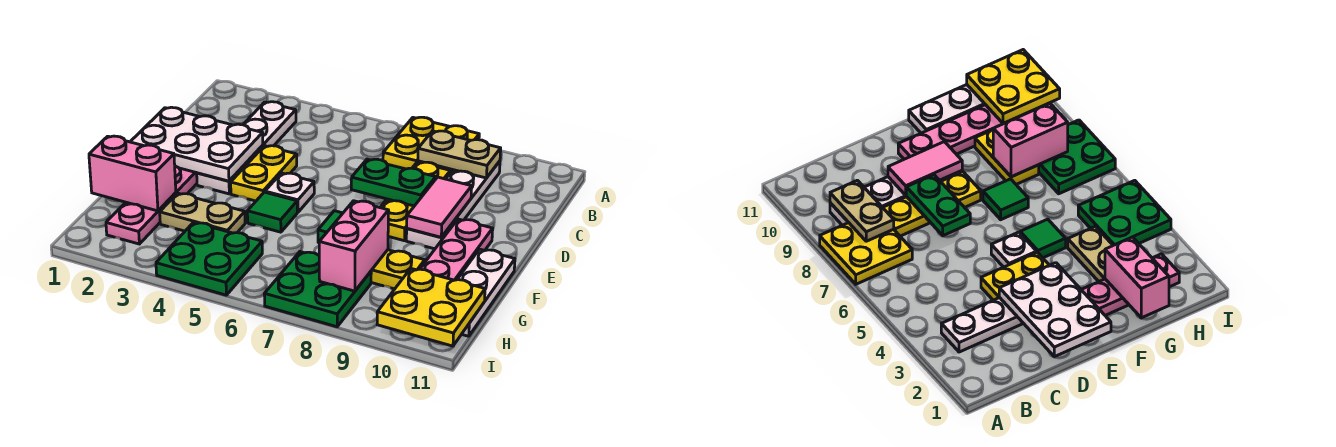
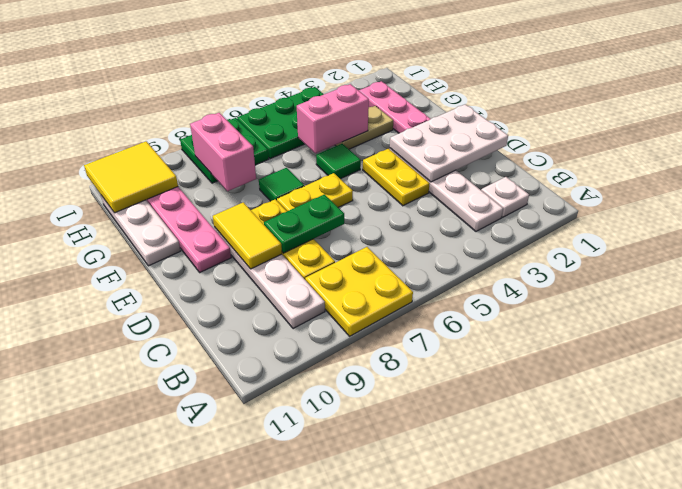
tan 1x2 plate [418,131,501,178] -> none
pink 1x2 tile [407,177,472,237] -> yellow 1x2 tile [213,202,282,269]
white 1x1 plate [265,173,314,212] -> white 1x1 plate moved to [481,177,529,217]
pink 1x2 brick [89,136,176,211] -> pink 1x2 brick moved to [297,84,369,153]
yellow 1x2 plate [371,250,425,289] -> yellow 1x2 plate moved to [277,173,353,211]
green 2x2 plate [156,222,262,295] -> green 2x3 plate [237,87,324,159]
yellow 2x2 plate [377,268,485,346] -> yellow 2x2 tile [84,141,178,213]

